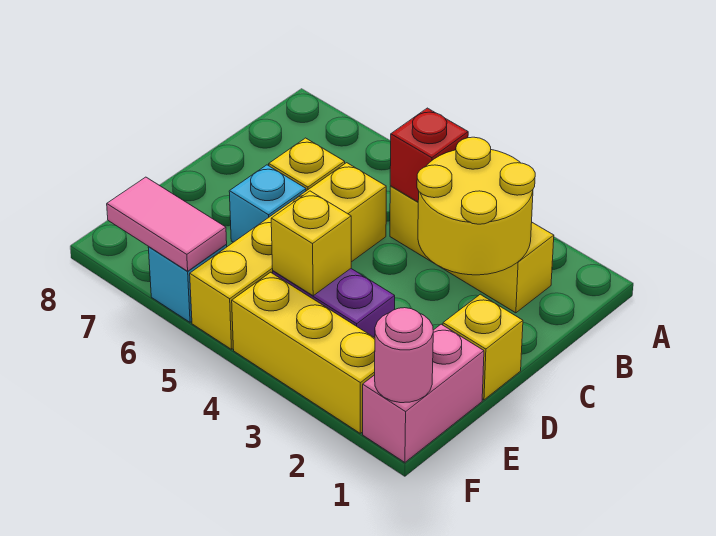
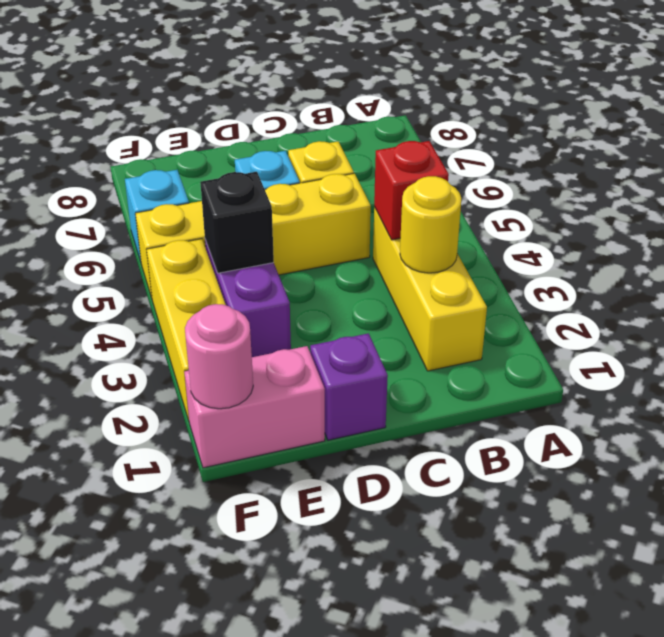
yellow 2x2 round brick [417,137,535,275] -> yellow 1x1 round brick [400,176,461,273]
yellow 1x1 brick [443,294,523,400] -> purple 1x1 brick [310,333,388,440]
yellow 1x1 brick [271,191,351,296] -> black 1x1 brick [200,172,274,273]
pink 1x2 tile [107,177,227,271] -> none

